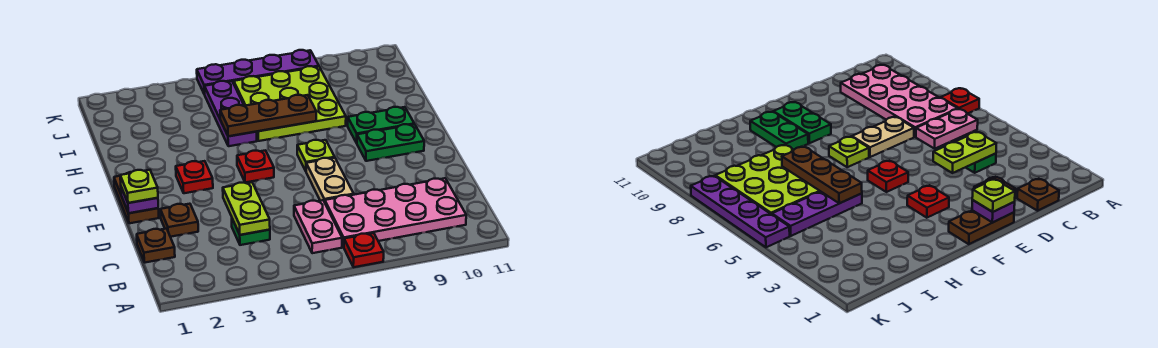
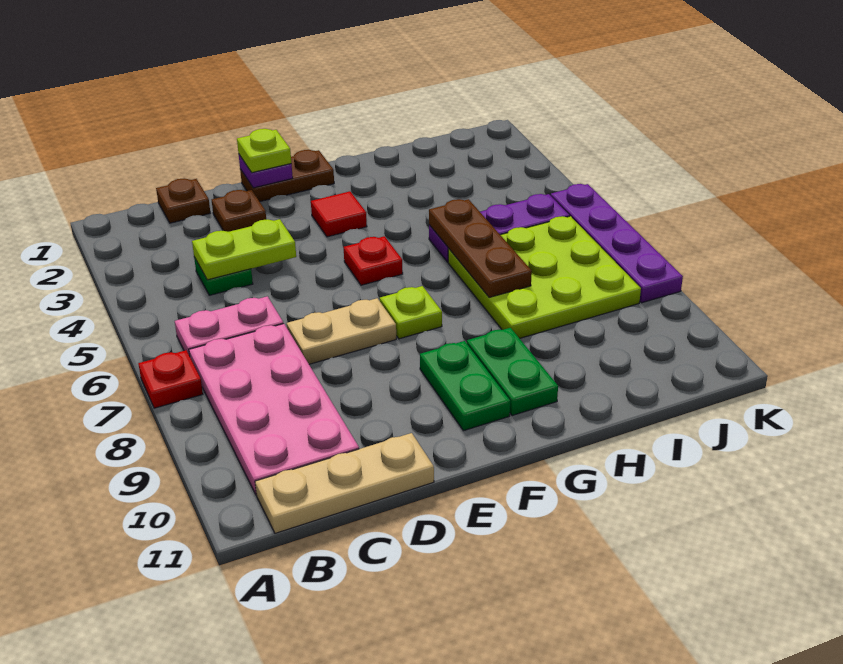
none -> tan 1x3 plate [255,433,434,533]
red 1x1 plate [176,161,213,193] -> red 1x1 tile [311,191,367,237]

